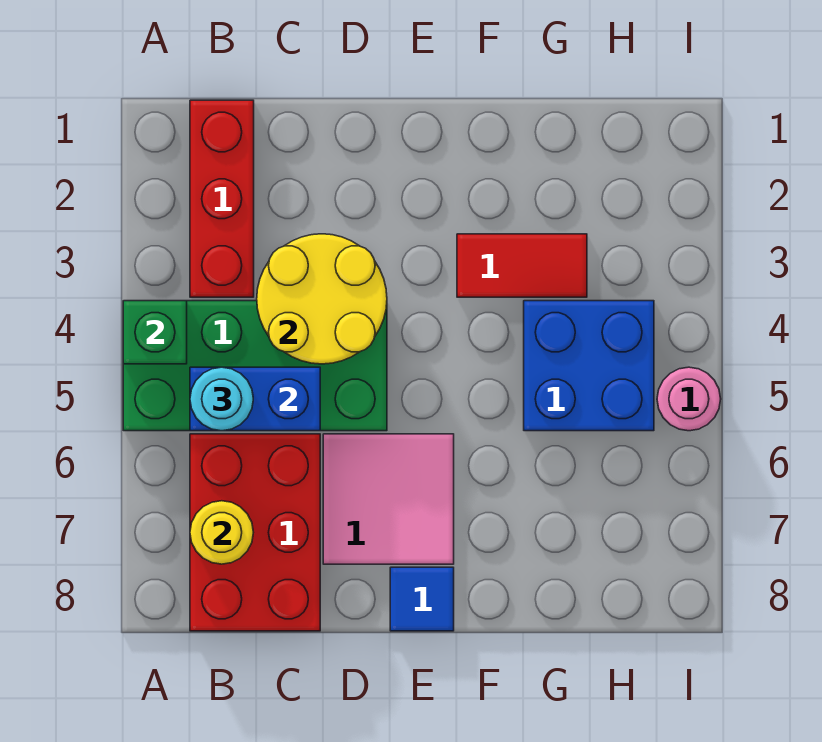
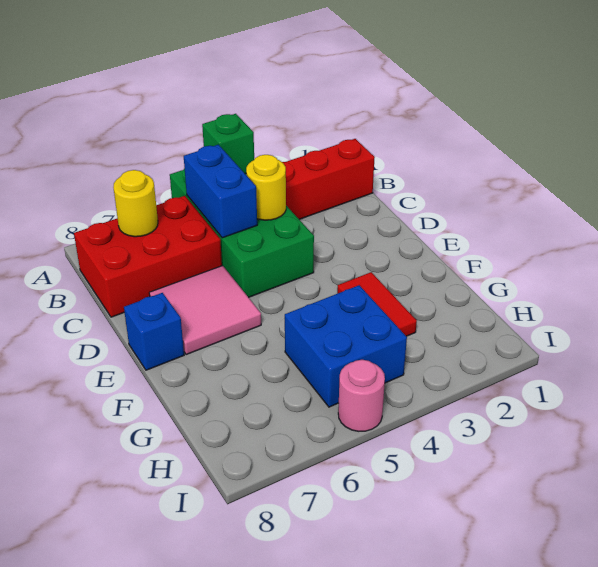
cyan 1x1 round brick [190,367,253,431] -> none
yellow 2x2 round brick [257,234,387,364] -> yellow 1x1 round brick [246,155,286,220]
blue 1x1 tile [390,567,454,631] -> blue 1x1 brick [124,293,184,370]

